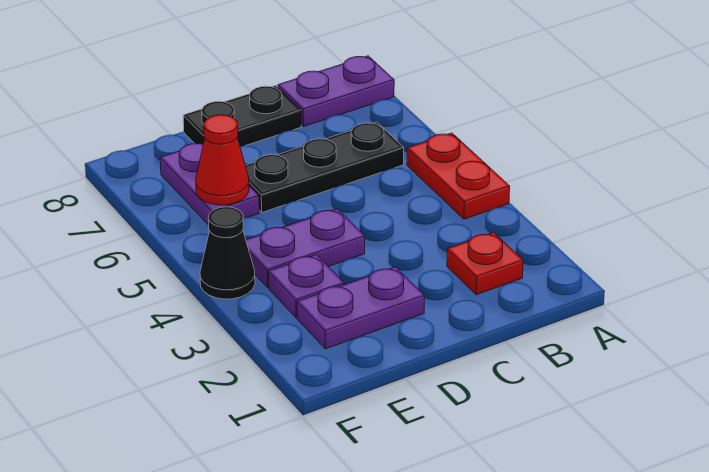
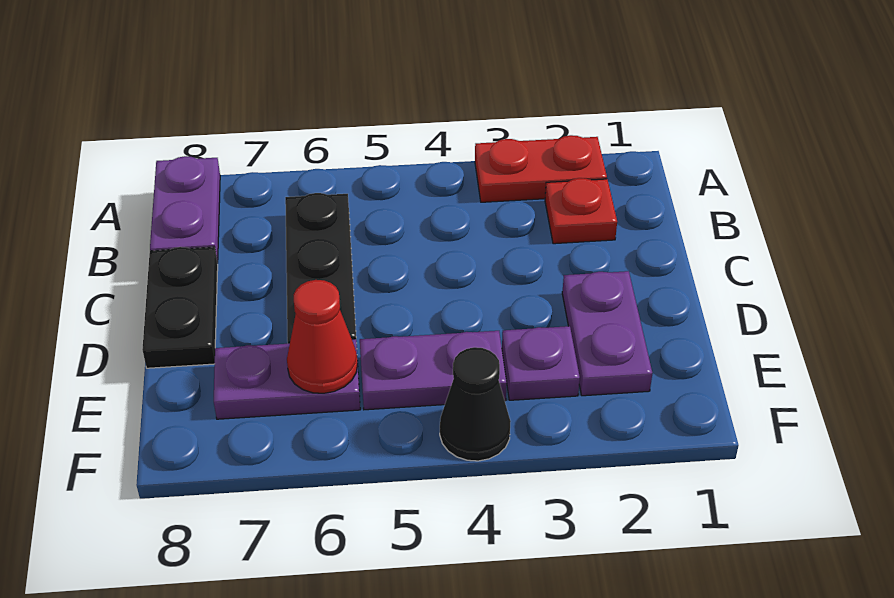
red 1x2 plate [407,133,510,219] -> red 1x2 plate moved to [475,135,607,202]
purple 1x2 plate [246,209,365,288] -> purple 1x2 plate turned to [360,331,507,410]

